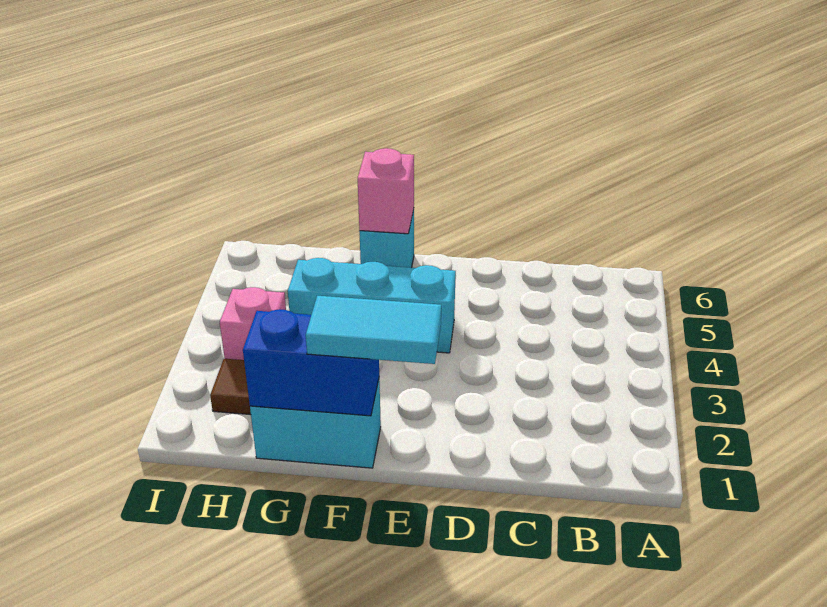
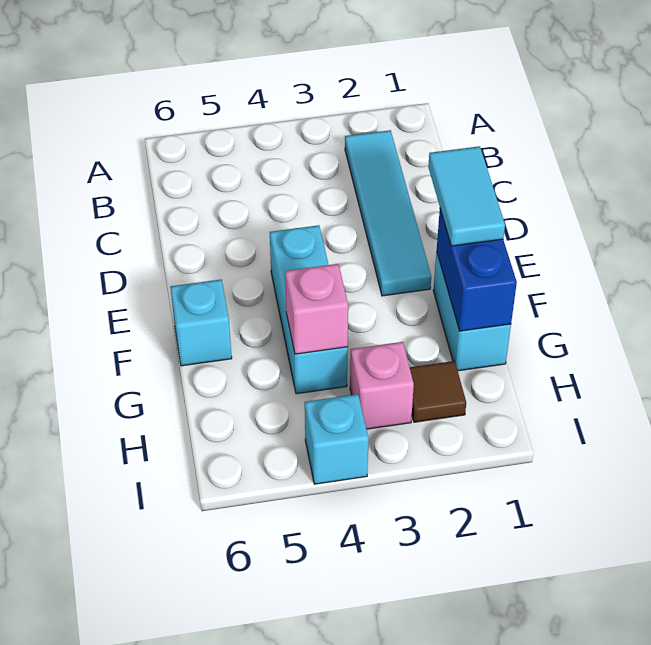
none -> cyan 1x4 tile [345,130,431,296]
pink 1x1 brick [358,148,414,234] -> pink 1x1 brick moved to [285,264,348,354]
none -> cyan 1x1 brick [305,394,369,484]

